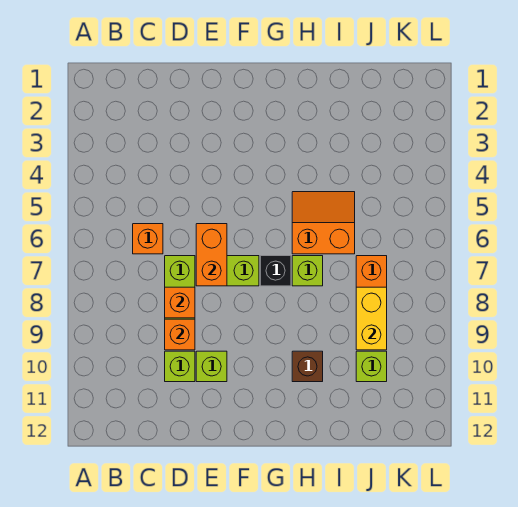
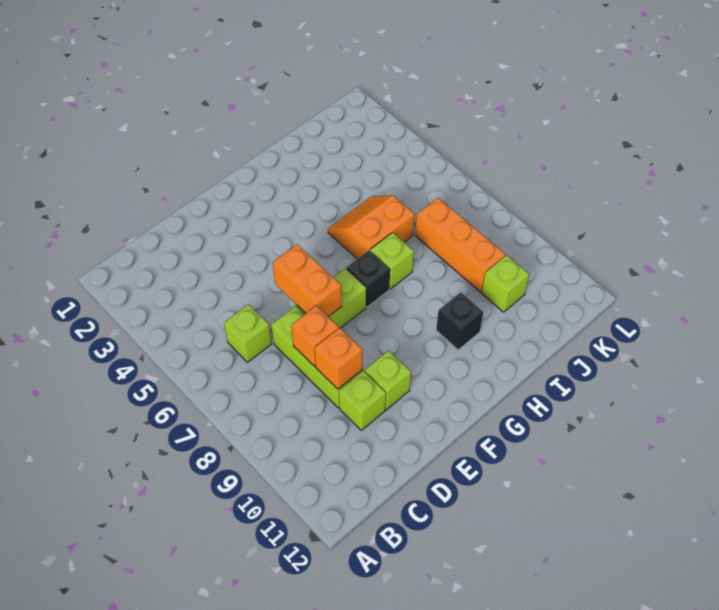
orange 1x1 brick [133,224,163,254] -> lime 1x1 brick [224,304,271,362]
brown 1x1 brick [292,351,323,382] -> black 1x1 brick [436,292,483,350]
yellow 1x2 brick [356,287,387,350] -> none

